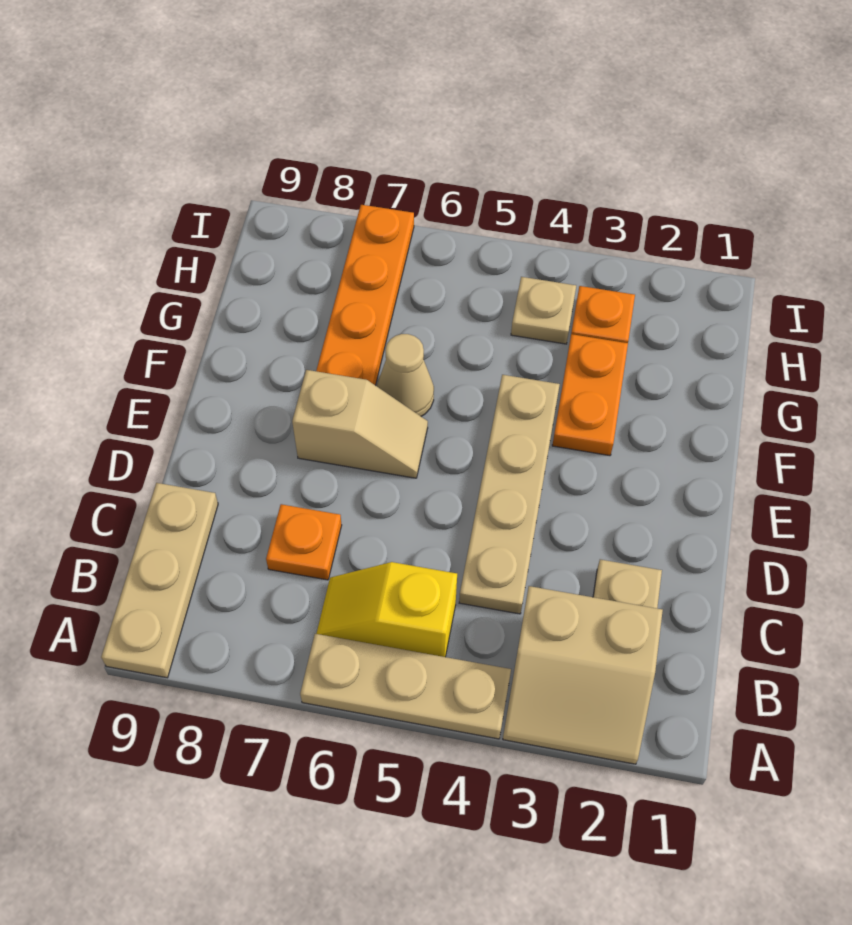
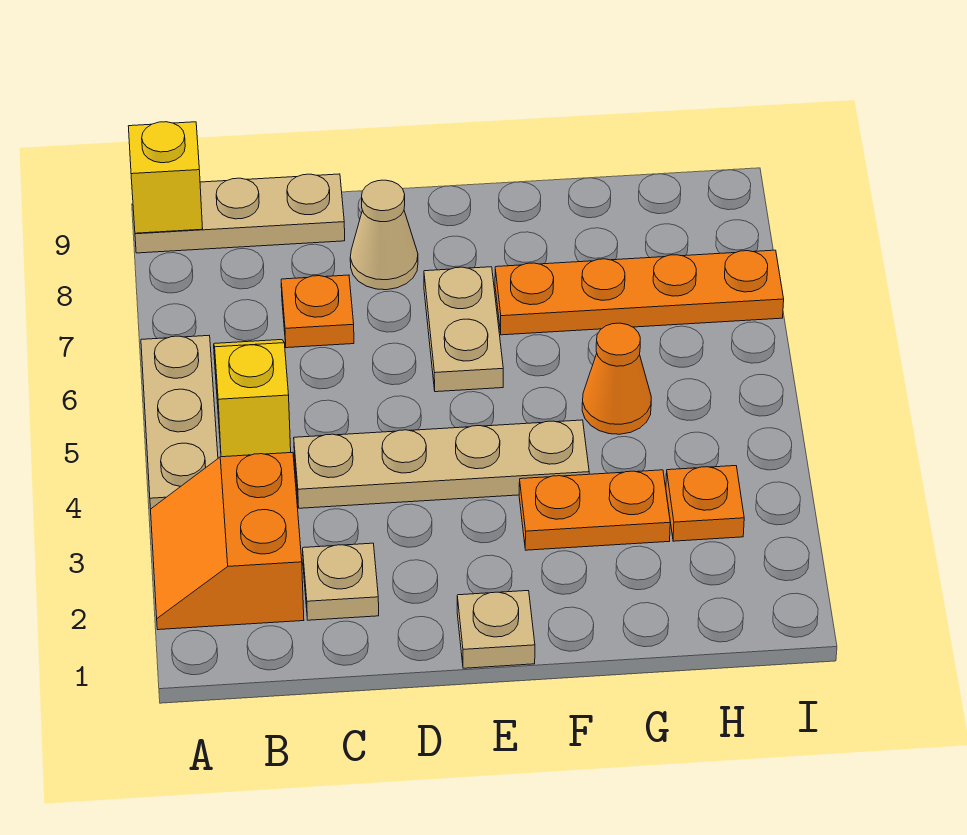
tan 2x2 slope [503,586,663,764] -> orange 2x2 slope [151,452,304,630]
none -> yellow 1x1 brick [128,122,203,233]
tan 1x2 slope [292,370,428,478] -> tan 1x2 plate [424,267,503,392]
tan 1x1 cone [377,334,434,416] -> tan 1x1 cone moved to [350,180,418,290]
none -> orange 1x1 cone [582,323,651,434]
tan 1x1 plate [511,277,576,344] -> tan 1x1 plate moved to [457,591,535,668]

